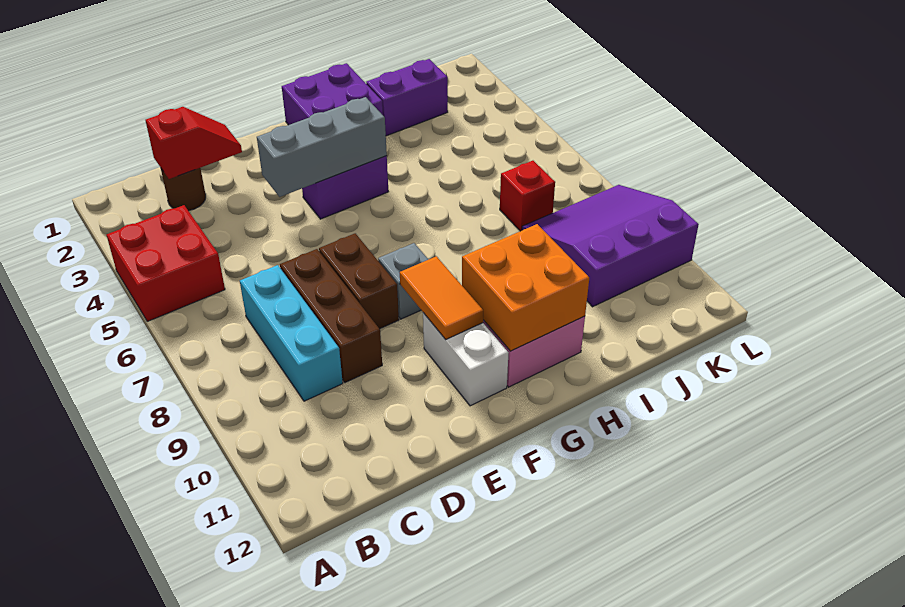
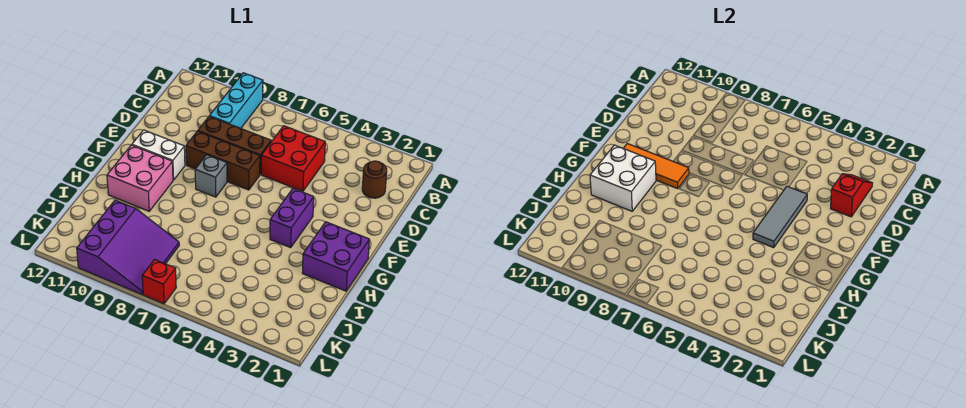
red 2x2 brick [106,205,225,321] -> red 2x2 brick moved to [261,126,325,191]
red 1x2 slope [145,107,242,179] -> red 1x2 slope turned to [831,174,872,217]
cyan 1x3 brick [240,265,343,401] -> cyan 1x3 brick turned to [210,73,263,128]
grey 1x3 brick [257,97,387,197] -> grey 1x3 tile [753,186,807,248]
brown 1x2 brick [319,233,399,329] -> brown 1x3 brick [186,131,260,190]
orange 1x2 tile [400,256,483,339] -> orange 1x3 tile [623,144,689,189]
orange 2x2 brick [462,224,589,351] -> white 2x2 brick [590,145,656,211]
purple 1x2 brick [366,59,448,136] -> none
red 1x1 brick [500,161,555,231] -> red 1x1 brick moved to [142,259,176,304]

